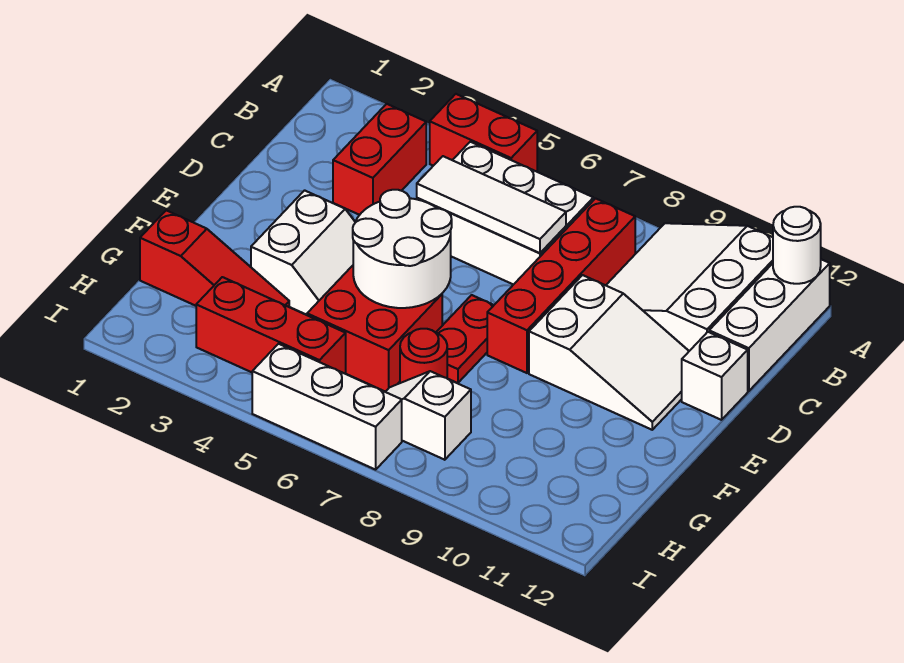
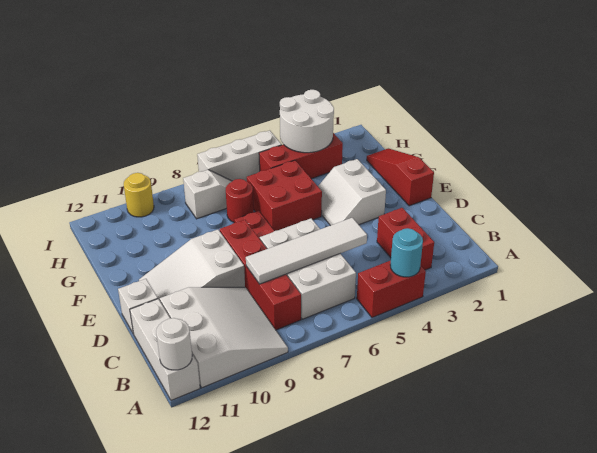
none -> cyan 1x1 round brick [390,228,423,277]
white 2x3 brick [417,142,593,285] -> white 2x3 brick turned to [260,218,356,319]
white 1x3 tile [417,156,566,253] -> white 1x4 tile [246,218,367,284]
white 2x2 round brick [353,190,452,308] -> white 2x2 round brick moved to [280,90,334,153]
red 1x3 slope [140,210,289,307] -> red 1x3 slope turned to [367,148,434,206]
none -> yellow 1x1 round brick [124,173,154,217]

